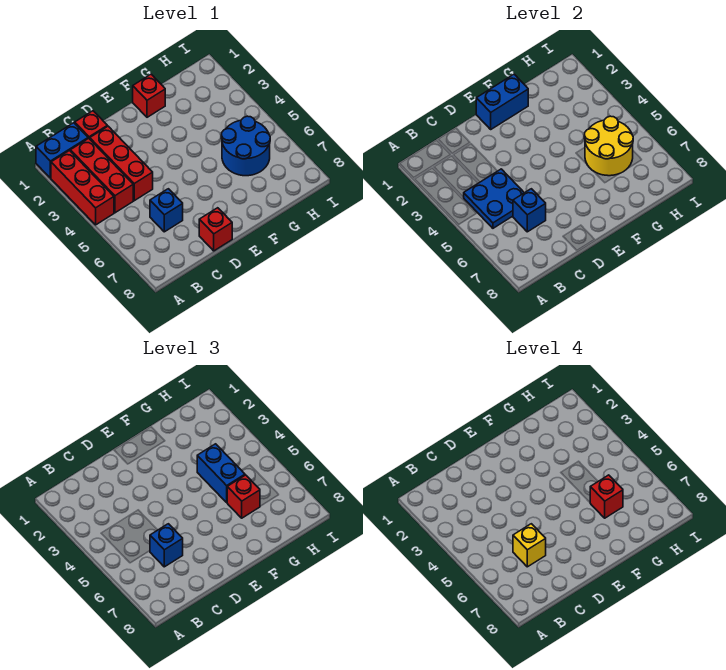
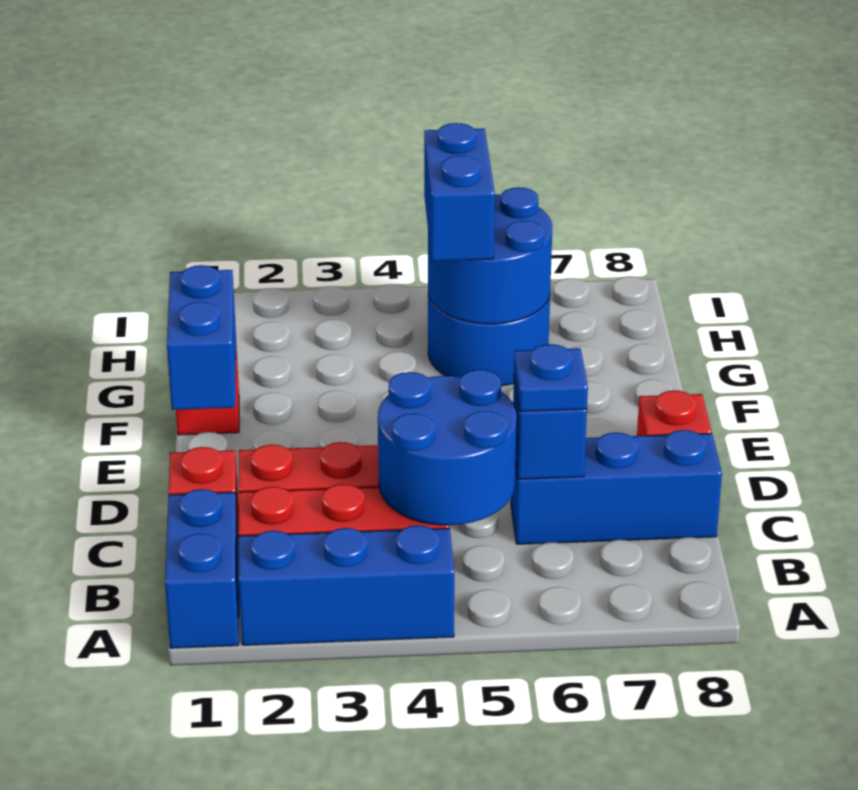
red 1x3 brick [51,151,114,225] -> blue 1x3 brick [238,525,454,645]
blue 2x2 plate [463,169,524,228] -> blue 2x2 round brick [378,370,516,525]
blue 1x1 brick [150,189,183,232] -> blue 1x3 brick [511,430,722,544]
blue 1x1 brick [150,524,183,567] -> blue 1x1 plate [514,344,588,412]
yellow 1x1 brick [513,524,546,567] -> none
blue 1x2 brick [197,444,245,502] -> blue 1x2 brick turned to [424,123,495,261]
yellow 2x2 round brick [584,116,633,176] -> blue 2x2 round brick [428,187,552,324]
red 1x1 brick [227,475,260,518] -> none
red 1x1 brick [590,475,623,518] -> none

